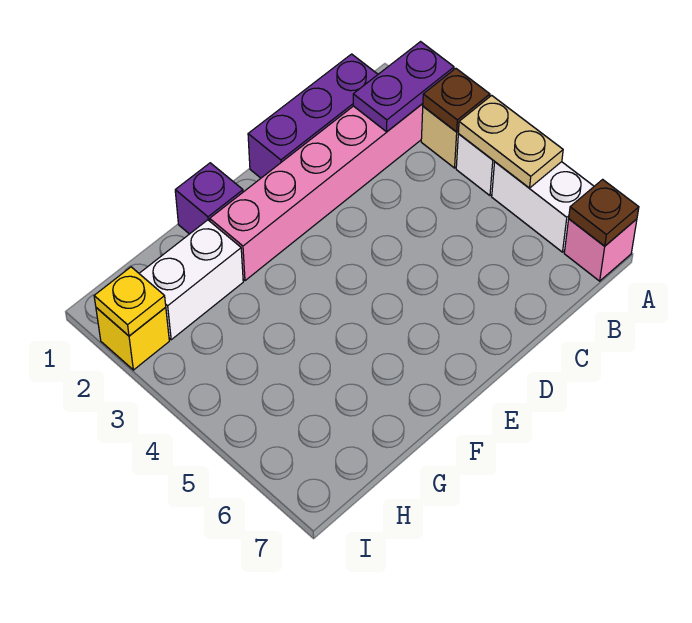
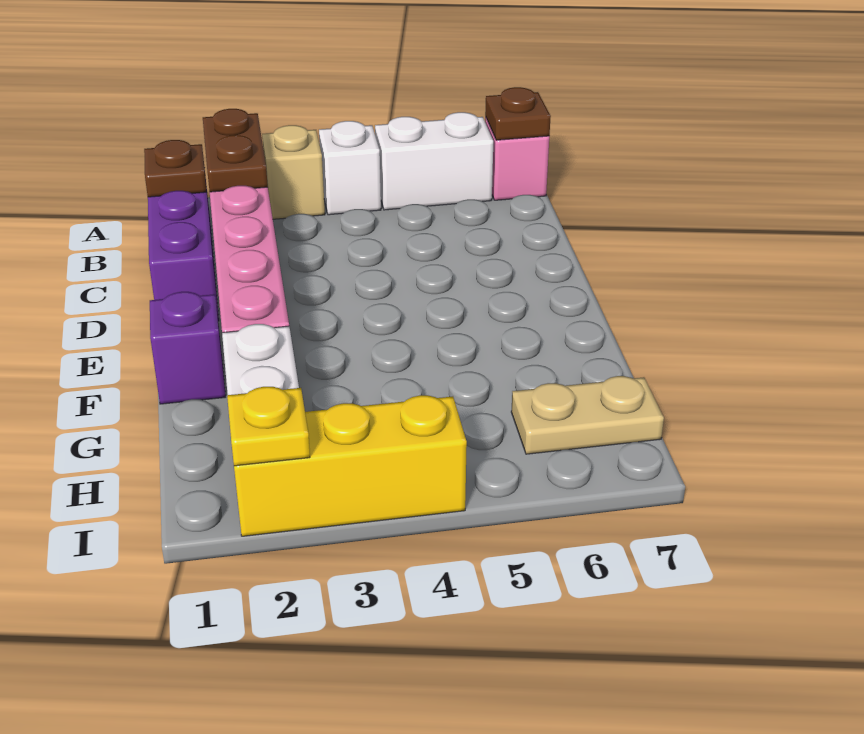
purple 1x2 plate [353,42,454,132] -> brown 1x2 plate [203,109,268,192]
brown 1x1 plate [423,68,490,132] -> brown 1x1 plate moved to [144,140,207,197]
tan 1x2 plate [458,95,563,188] -> tan 1x2 plate moved to [511,376,664,454]
yellow 1x1 brick [96,307,169,370] -> yellow 1x3 brick [234,395,467,536]

